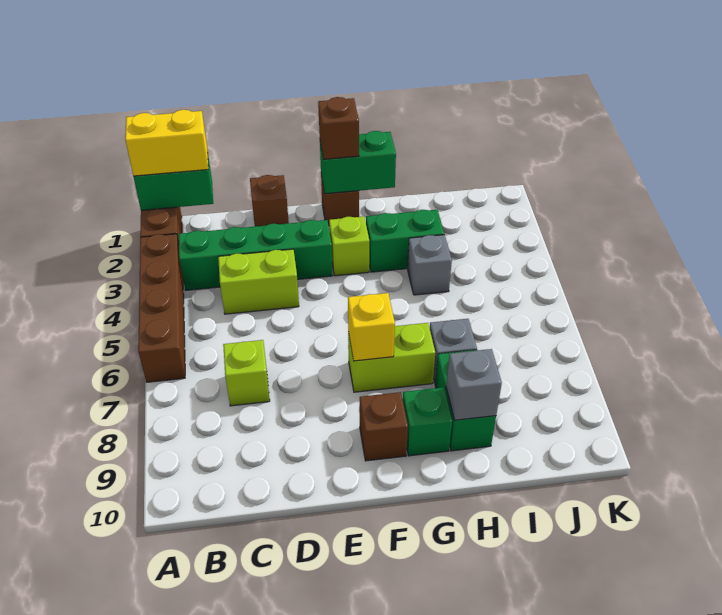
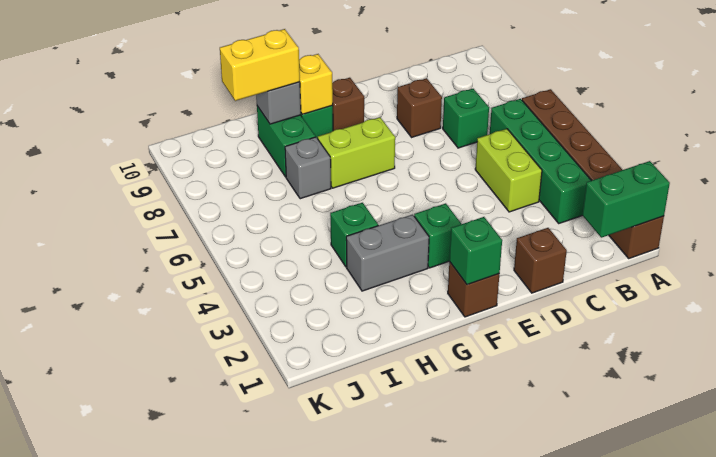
yellow 1x2 brick [125,110,208,176] -> yellow 1x2 brick moved to [220,29,300,101]
green 1x4 brick [179,220,332,290] -> green 1x4 brick turned to [490,99,591,223]
lime 1x2 brick [218,249,299,314] -> lime 1x2 brick turned to [475,129,542,212]
lime 1x1 brick [223,340,270,406] -> green 1x1 brick [443,89,489,148]
green 1x2 brick [320,131,396,194] -> green 1x1 brick [449,217,502,285]
brown 1x1 brick [318,97,359,159] -> brown 1x1 brick moved to [397,78,442,137]
lime 1x1 brick [329,216,369,276] -> green 1x1 brick [414,203,461,268]
yellow 1x1 brick [348,293,395,361] -> yellow 1x1 brick moved to [299,54,333,114]
green 1x2 brick [366,210,444,272] -> grey 1x2 brick [346,215,429,291]
grey 1x1 brick [408,235,452,295] -> green 1x1 brick [330,203,378,267]

